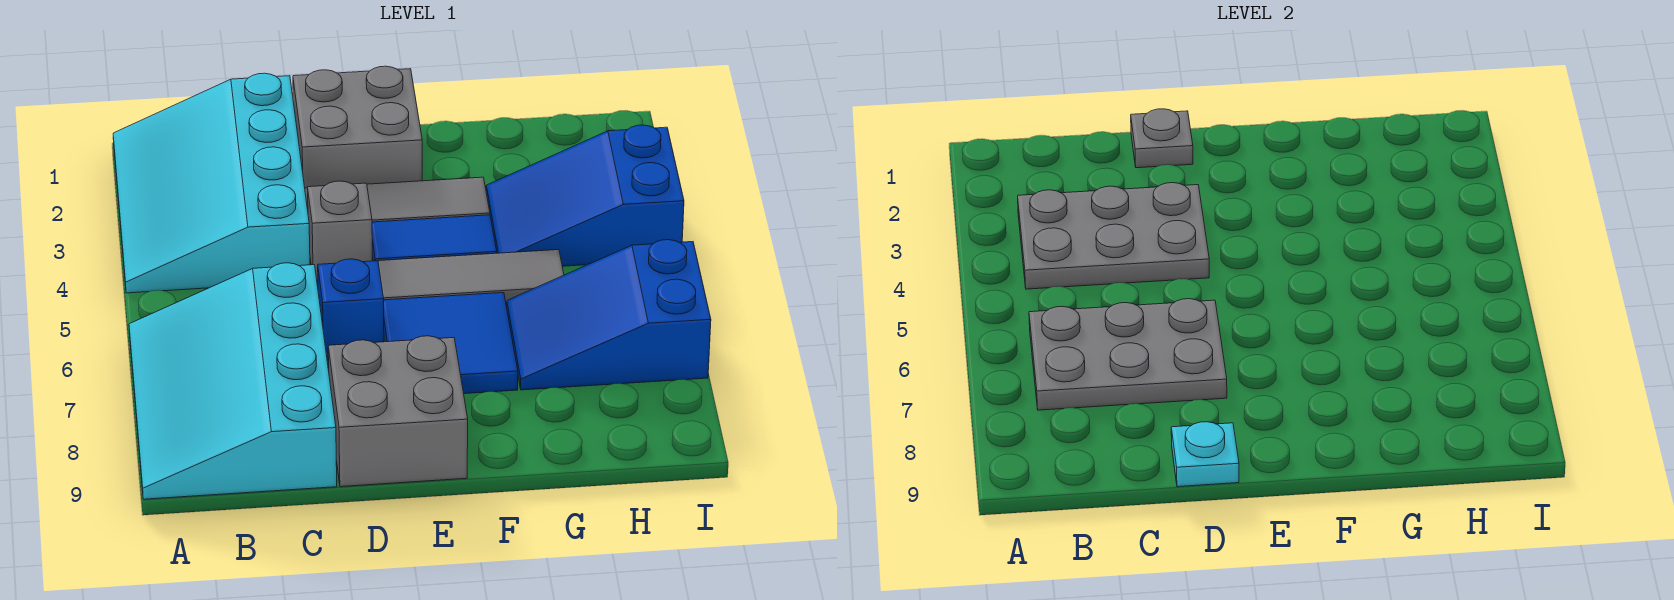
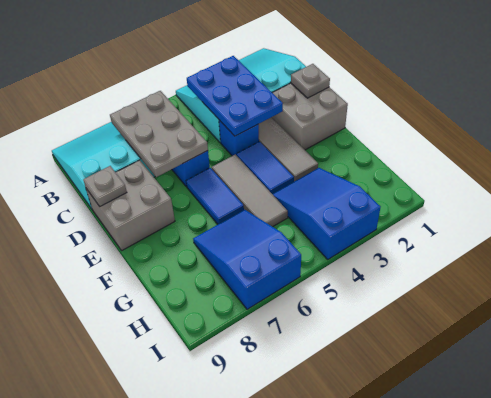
grey 2x3 plate [1018,183,1209,289] -> blue 2x3 plate [187,56,283,136]
grey 1x1 brick [308,181,372,281] -> blue 1x1 brick [219,120,259,156]
cyan 1x1 plate [1171,422,1239,487] -> grey 1x1 plate [83,166,127,206]
blue 2x2 tile [384,293,518,394] -> blue 1x2 tile [186,168,244,224]

